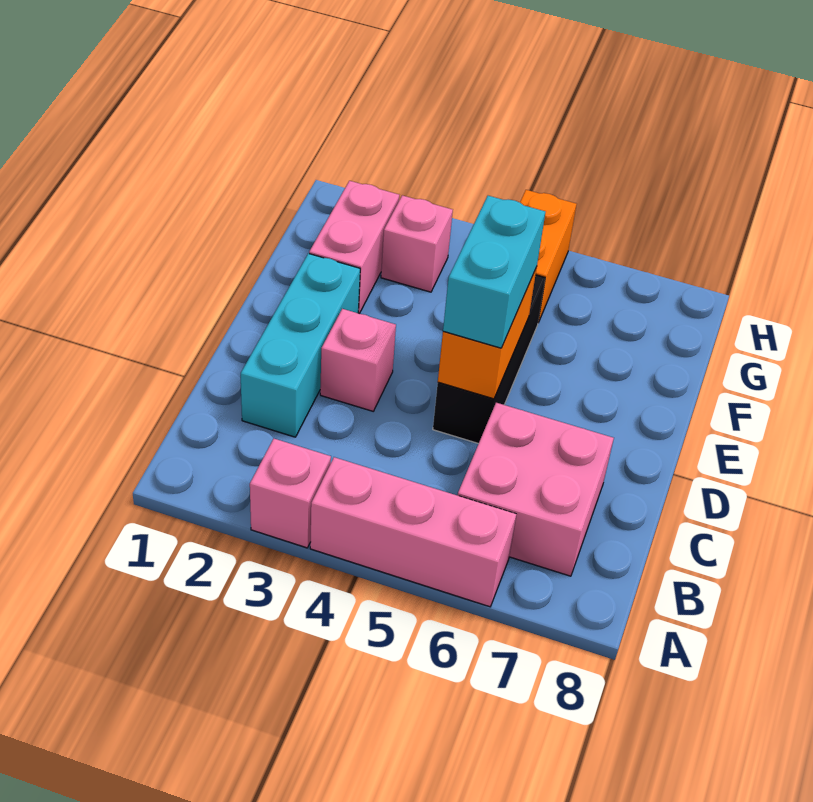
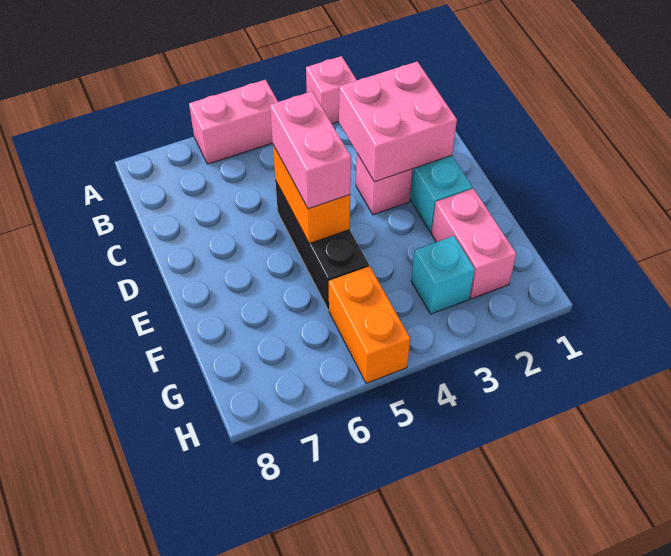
pink 1x3 brick [310,457,516,607] -> pink 1x2 brick [189,80,278,164]
pink 2x2 brick [458,403,614,576] -> pink 2x2 brick moved to [339,62,457,182]
cyan 1x2 brick [443,196,545,348] -> pink 1x2 brick [270,91,351,209]
pink 1x1 brick [381,195,453,292] -> cyan 1x1 brick [411,236,475,314]

